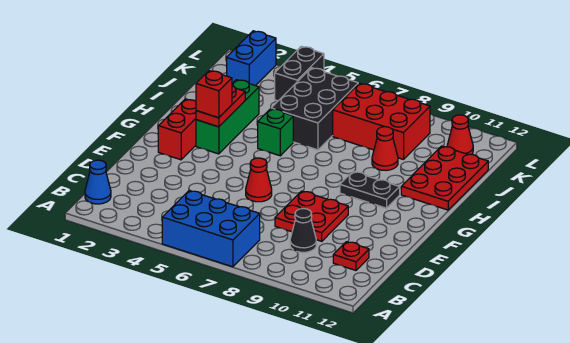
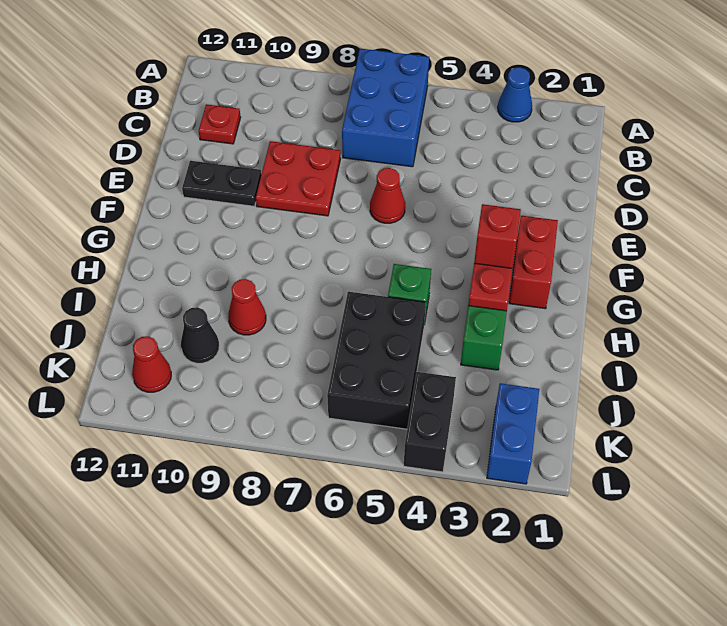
blue 2x3 brick [162,191,260,267] -> blue 2x3 brick turned to [342,49,429,167]
blue 1x1 cone [85,160,111,204] -> blue 1x1 cone moved to [498,67,532,122]
black 1x1 cone [290,209,316,252] -> black 1x1 cone moved to [181,307,219,363]
black 1x2 plate [340,172,400,208] -> black 1x2 plate moved to [182,161,261,206]
red 2x3 plate [401,146,488,210] -> none
red 2x3 brick [333,83,430,160] -> none

